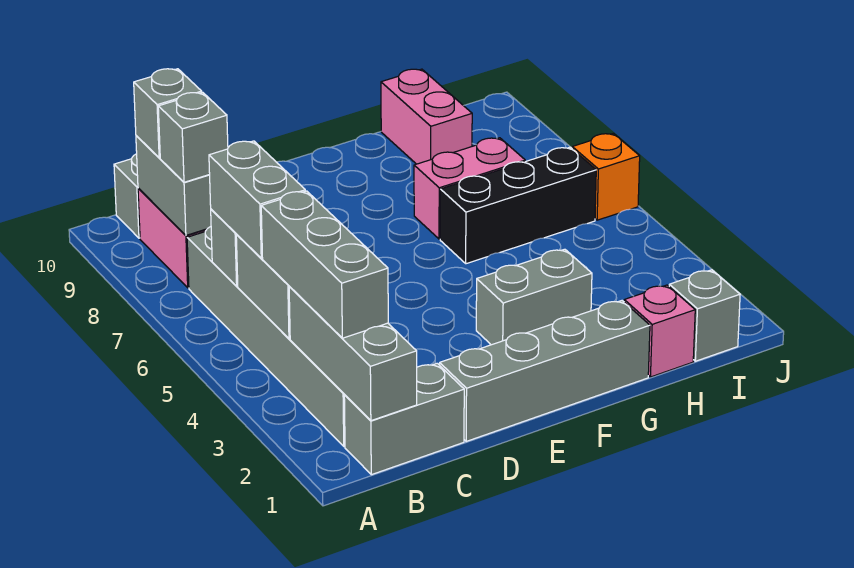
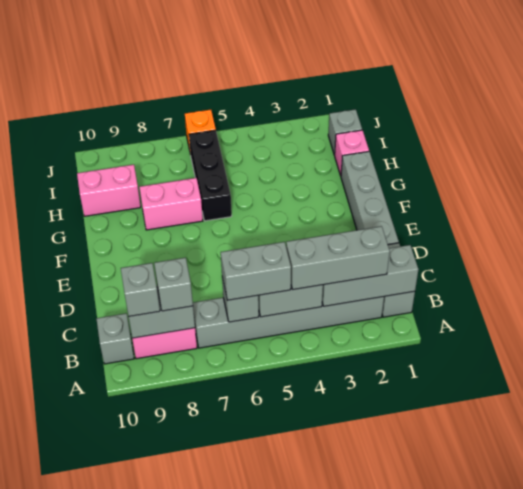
grey 1x2 brick [476,249,592,345] -> none
pink 1x2 brick [414,138,525,239] -> pink 1x2 brick turned to [139,178,203,230]

